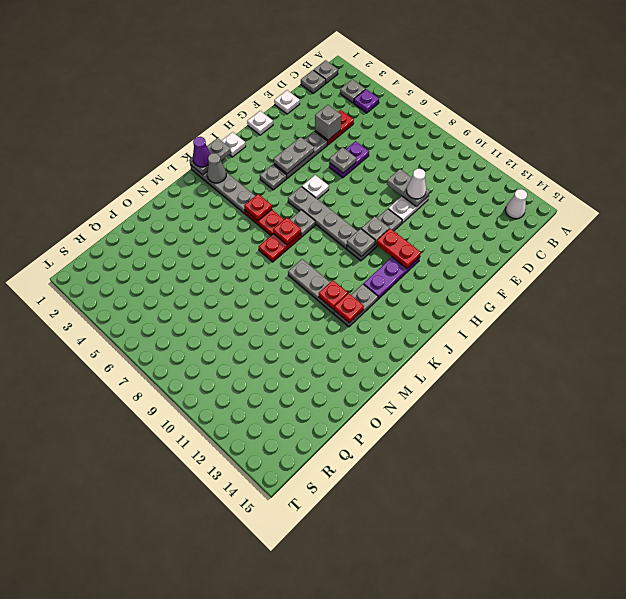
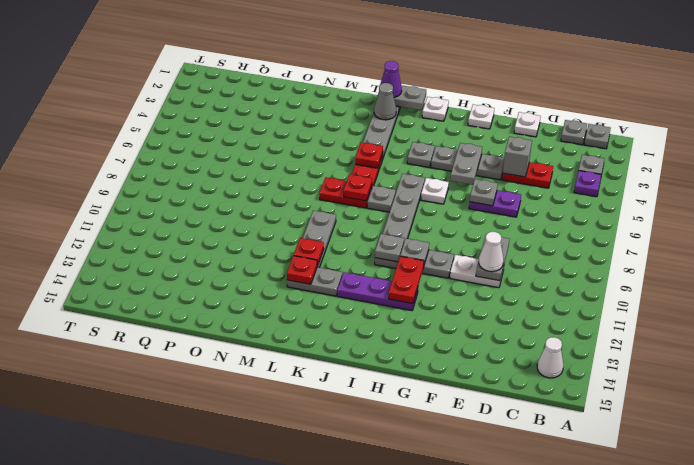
grey 1x2 plate [274,137,314,174] -> grey 1x2 plate turned to [450,143,482,185]

